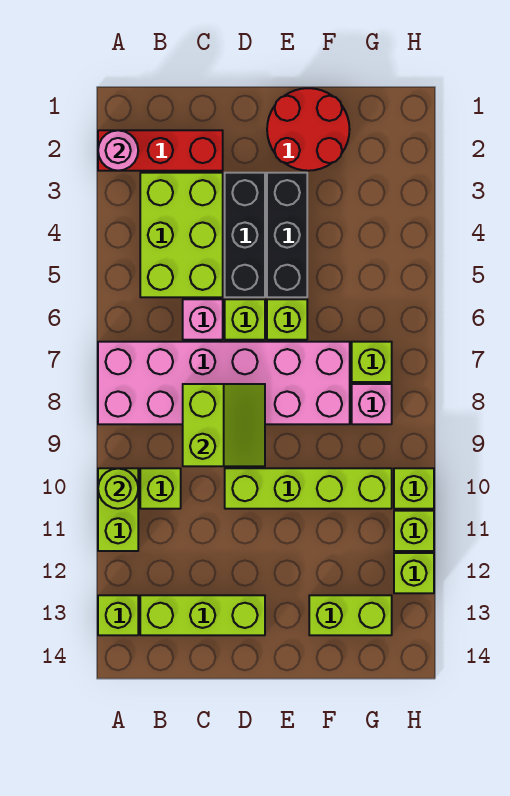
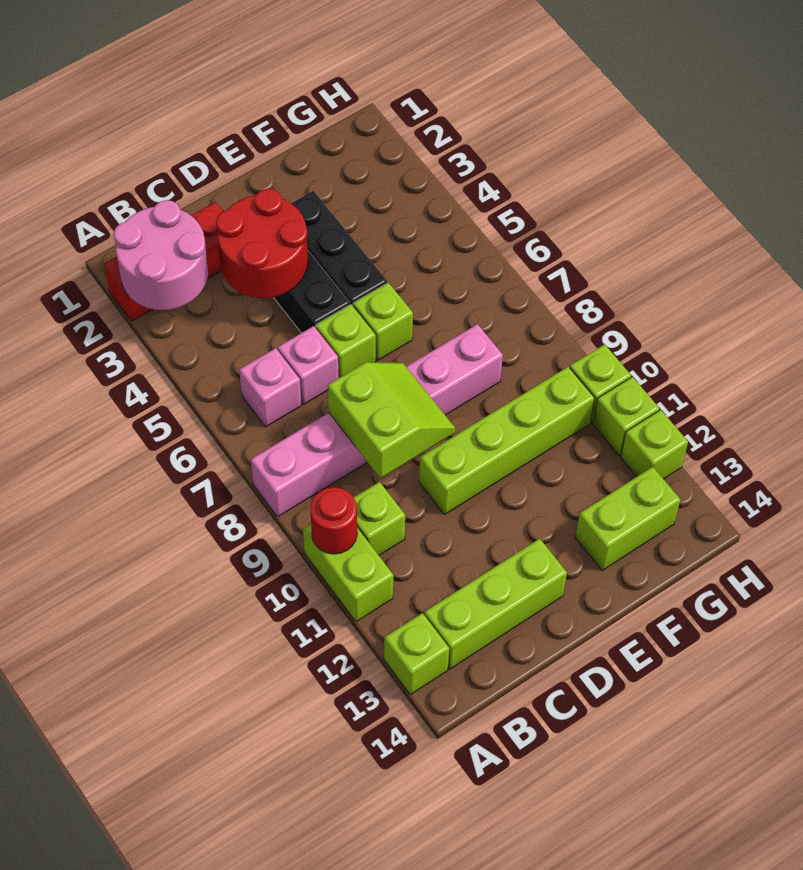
pink 1x1 round brick [98,130,138,171] -> pink 2x2 round brick [114,200,208,310]
pink 2x6 brick [98,342,350,424] -> pink 1x6 brick [251,324,503,517]
lime 1x1 round brick [98,468,138,509] -> red 1x1 round brick [310,487,357,554]
lime 2x3 brick [140,173,223,297] -> none
red 2x2 round brick [267,88,350,171] -> red 2x2 round brick moved to [216,189,308,298]
lime 1x1 brick [352,342,392,382] -> none
pink 1x1 brick [352,384,392,424] -> pink 1x1 brick moved to [239,348,301,427]

